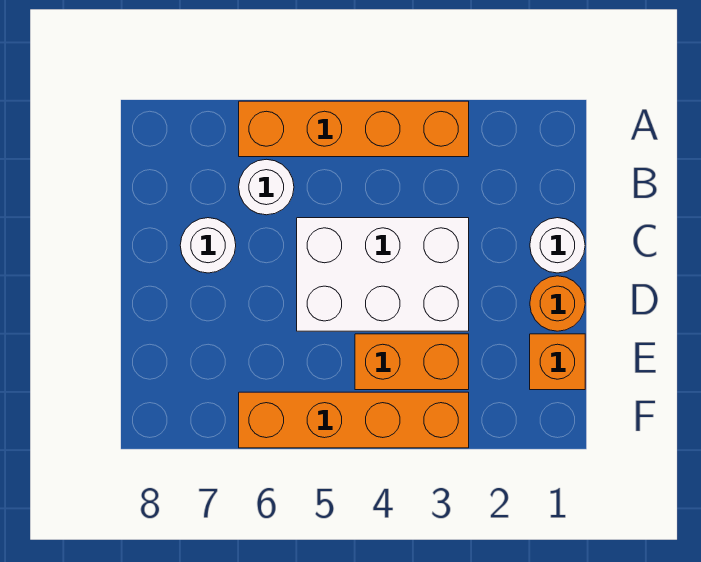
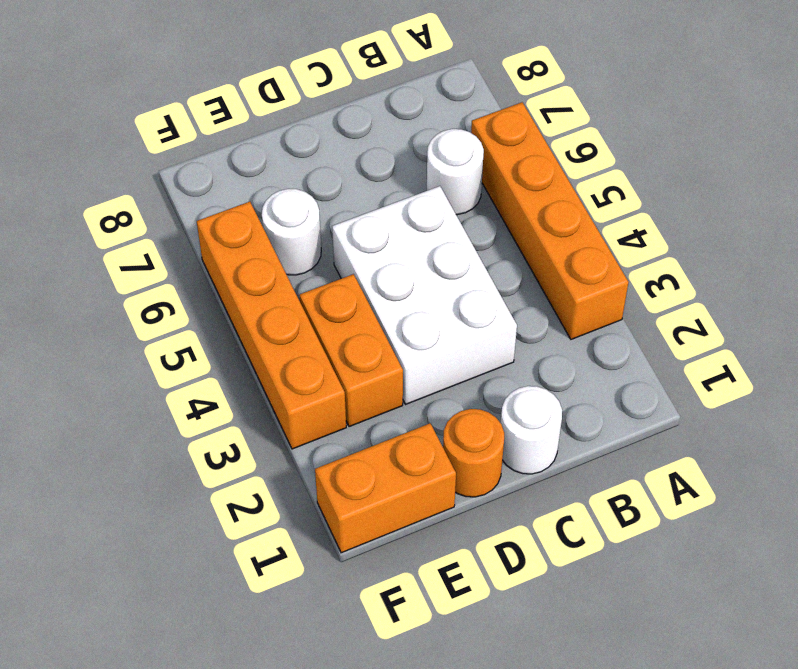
white 1x1 round brick [180,218,236,273] -> white 1x1 round brick moved to [262,189,321,275]
orange 1x1 brick [530,334,585,390] -> orange 1x2 brick [315,423,456,553]

